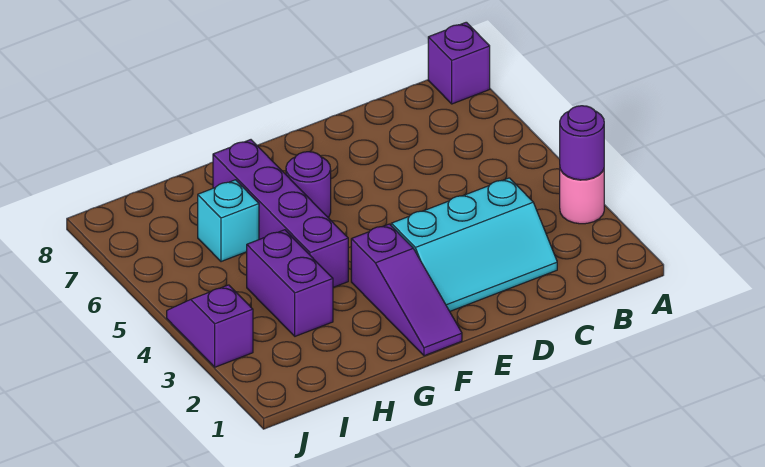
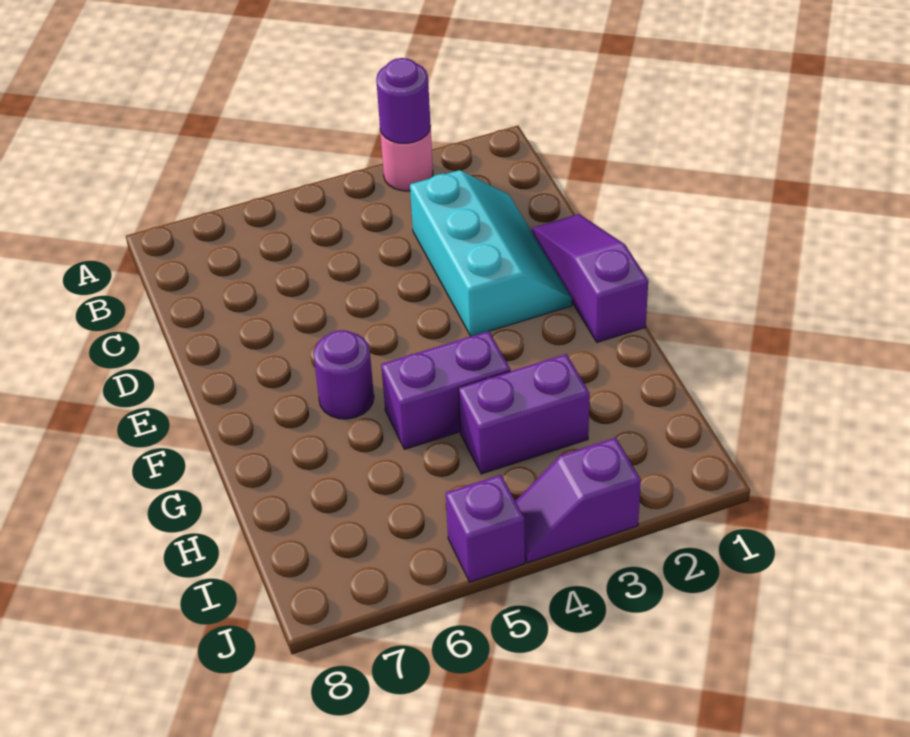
purple 1x1 brick [428,22,490,104] -> purple 1x1 brick moved to [446,475,525,582]
purple 1x3 slope [351,224,462,356] -> purple 1x3 slope turned to [532,214,648,342]
purple 1x4 brick [213,140,348,287] -> purple 1x2 brick [381,331,510,449]
cyan 1x1 brick [198,180,259,262] -> none

